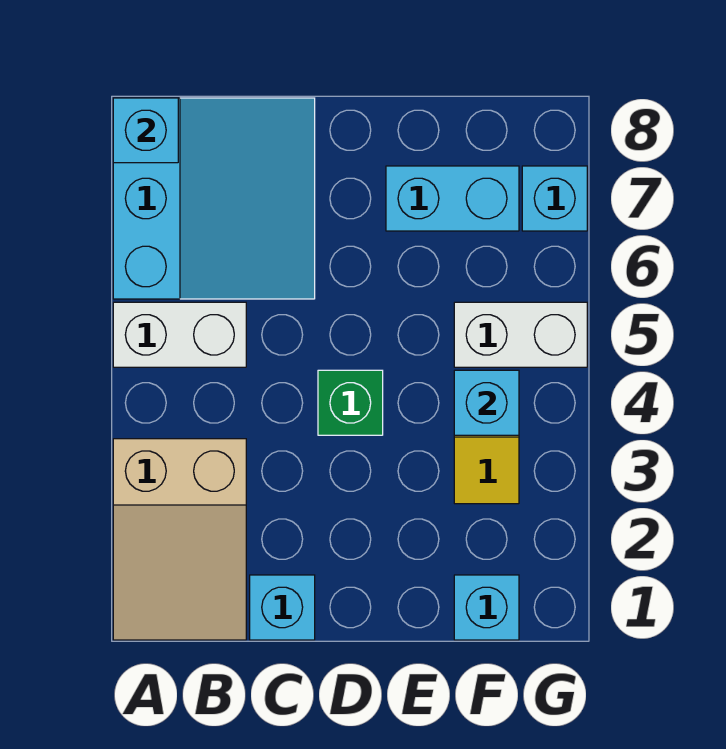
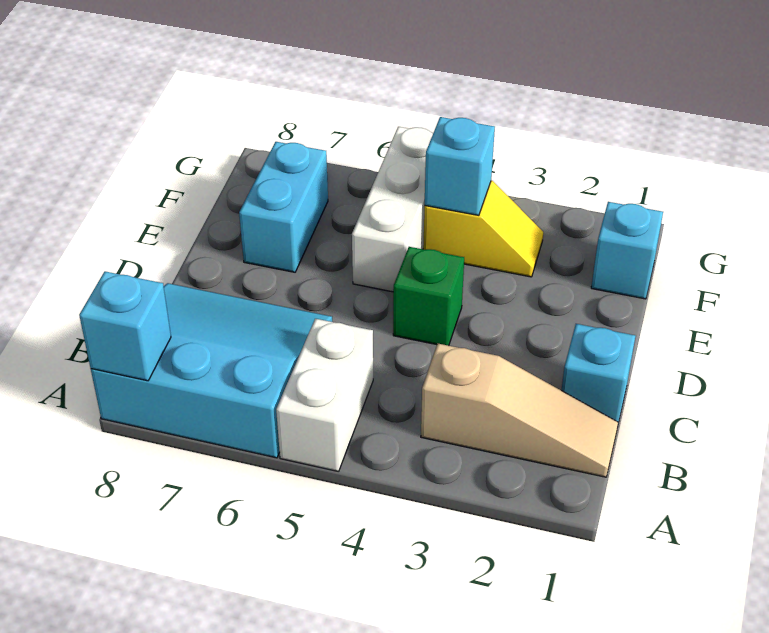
tan 2x3 slope [113,439,246,640] -> tan 1x3 slope [421,344,618,477]
white 1x2 brick [454,302,587,367] -> white 1x3 brick [352,127,433,292]
cyan 1x1 brick [522,166,587,231] -> none

